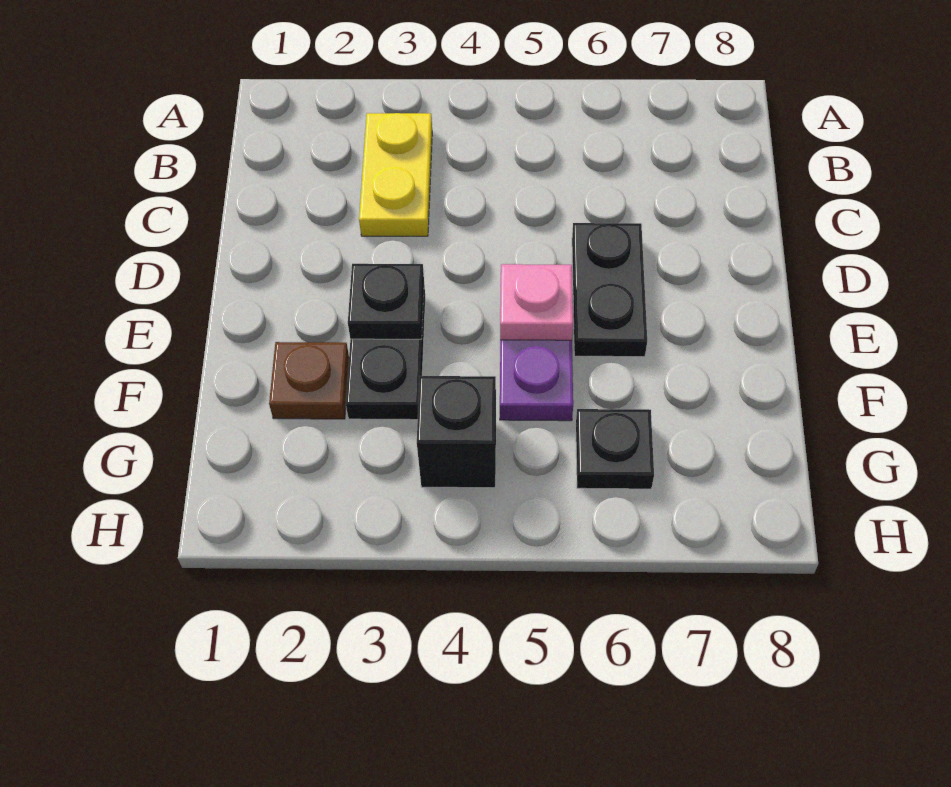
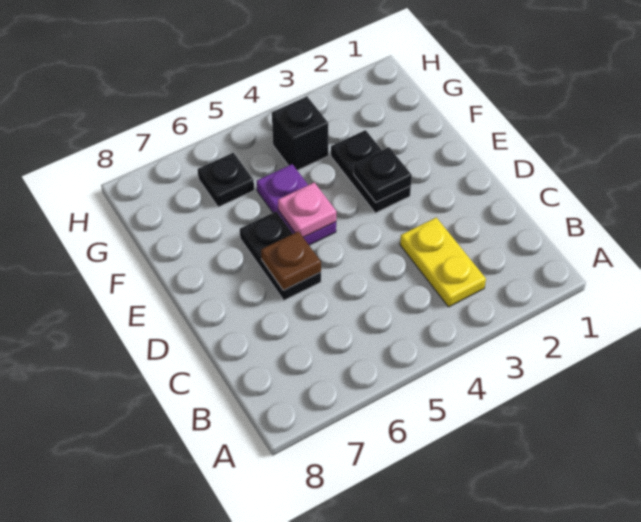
brown 1x1 plate [269,342,349,419] -> brown 1x1 plate moved to [261,231,321,290]

